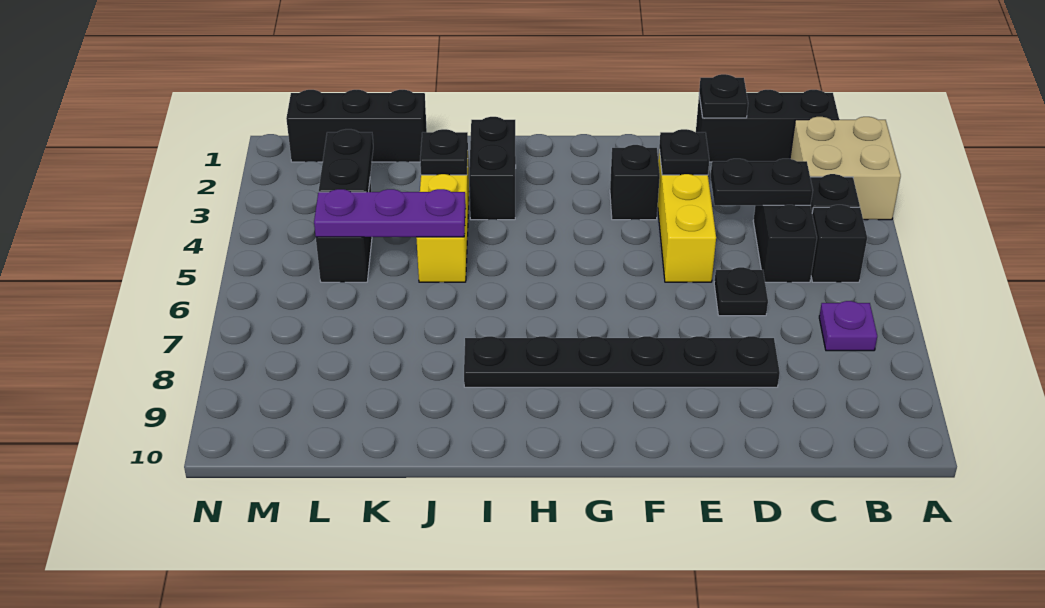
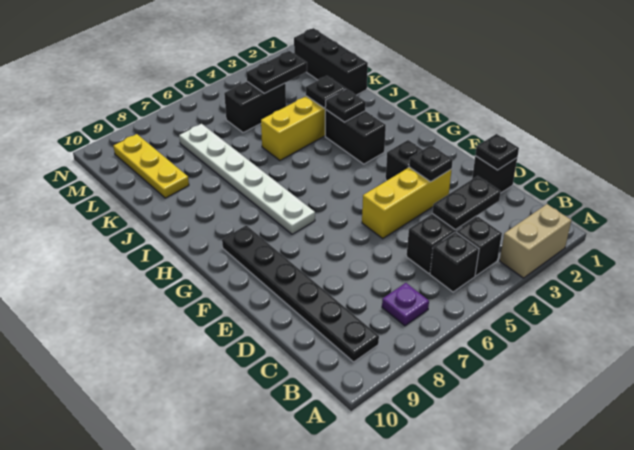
tan 2x2 brick [790,117,901,220] -> tan 1x2 brick [500,204,571,278]
black 1x3 brick [696,90,839,162] -> black 1x1 brick [472,156,517,193]
black 1x2 plate [711,159,813,205] -> black 1x2 plate turned to [432,176,501,230]
black 1x1 plate [714,267,768,316] -> black 1x1 plate moved to [325,89,366,122]
black 1x6 plate [464,336,780,387] -> black 1x6 plate moved to [222,225,379,362]
none -> white 1x6 plate [179,124,315,234]
black 1x2 brick [469,117,516,220] -> black 1x2 brick turned to [325,110,386,164]
purple 1x3 plate [314,189,466,237] -> none
none -> yellow 1x3 plate [114,134,189,198]

